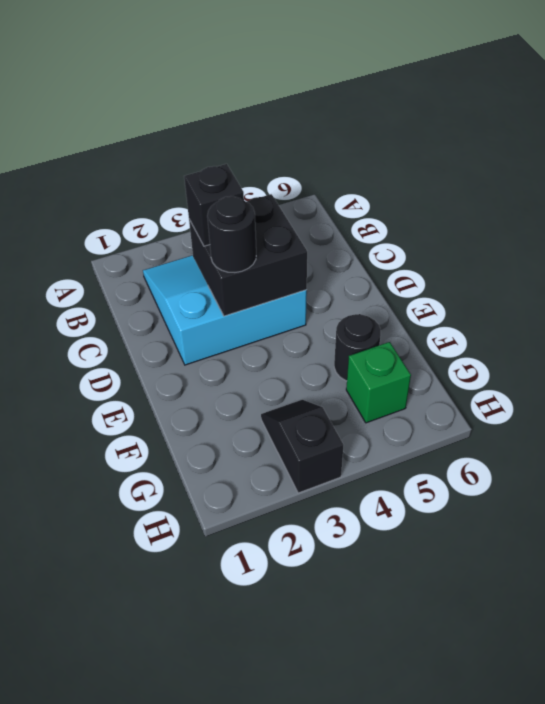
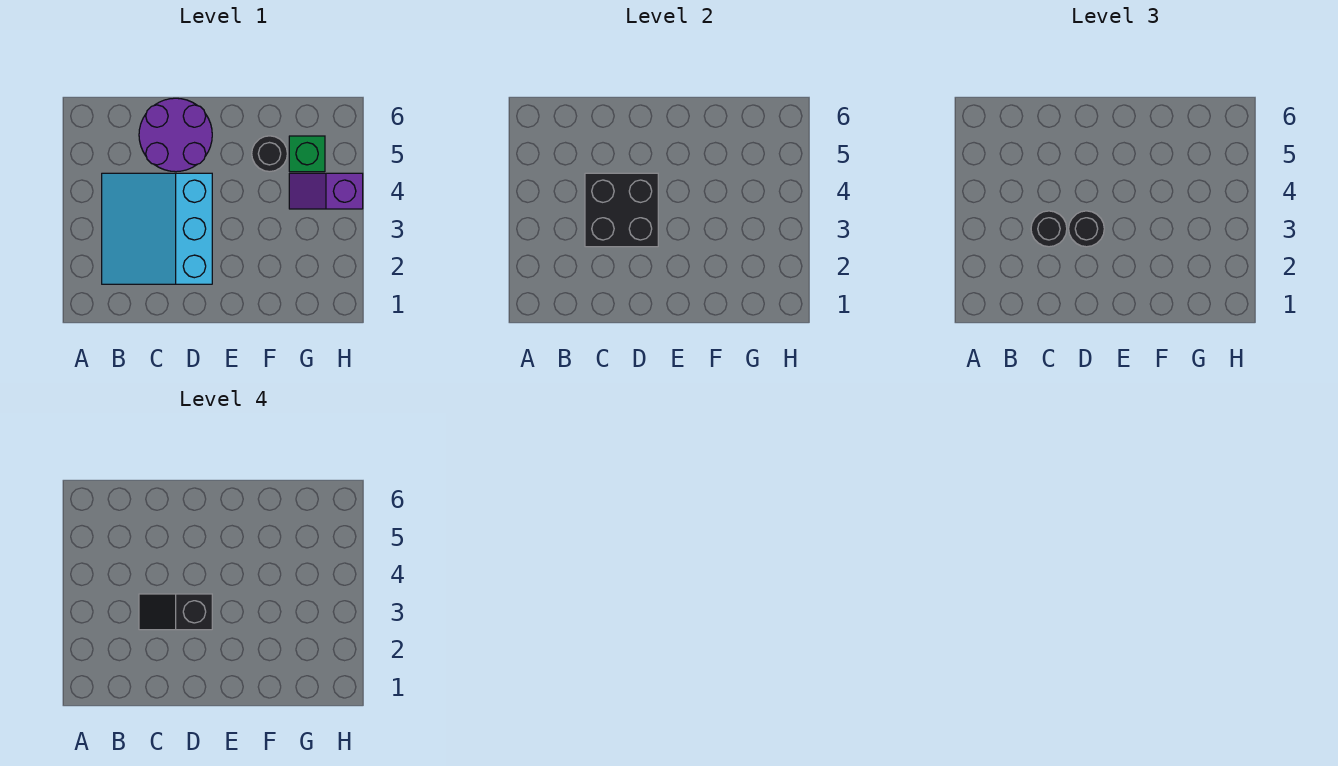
black 1x1 brick [184,164,244,246] -> black 1x1 round brick [1031,211,1067,247]
none -> purple 2x2 round brick [139,98,212,172]
black 1x2 slope [261,400,343,493] -> black 1x2 slope moved to [139,594,212,630]
none -> purple 1x2 slope [289,173,363,209]

